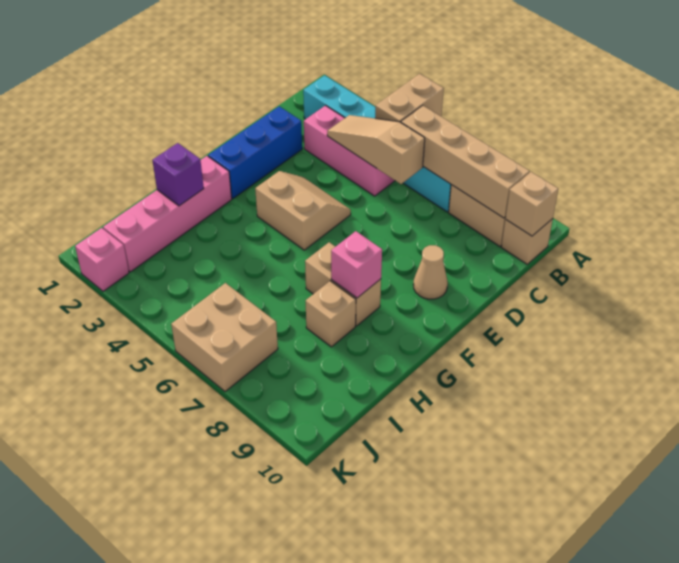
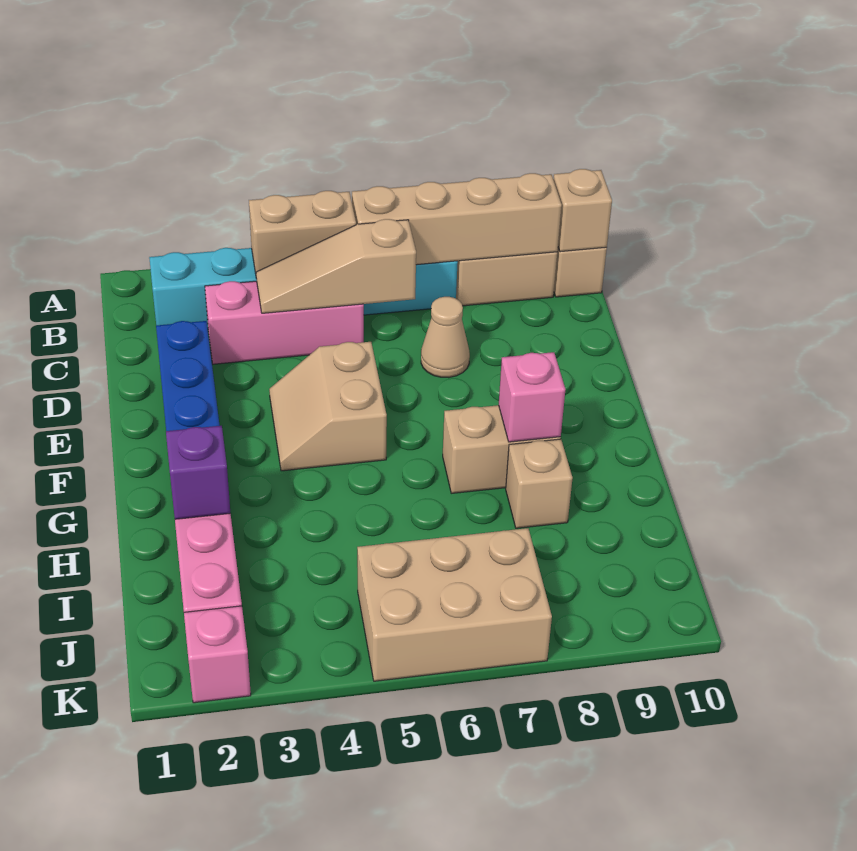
tan 1x2 brick [375,74,444,122] -> tan 1x2 brick turned to [249,191,356,274]
tan 2x2 slope [255,171,351,250] -> tan 2x2 slope turned to [269,342,387,471]
tan 1x1 cone [413,245,448,299] -> tan 1x1 cone moved to [421,297,470,378]
tan 2x2 brick [171,283,278,392] -> tan 2x3 brick [357,528,552,681]

